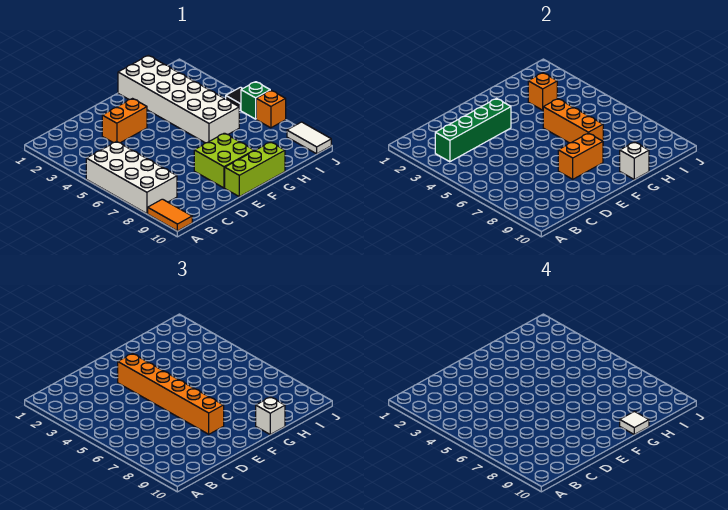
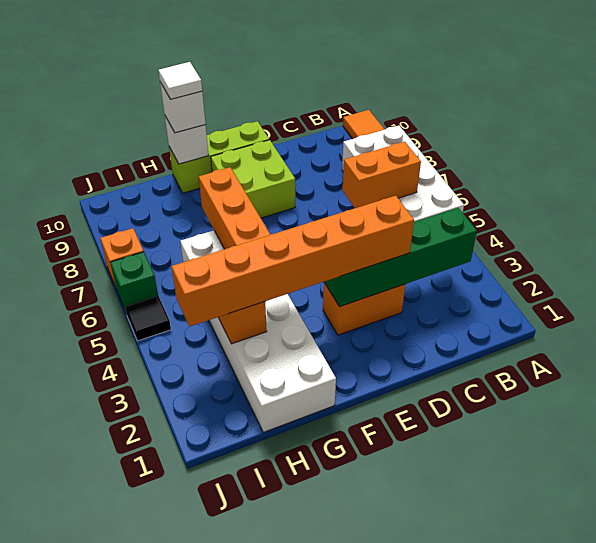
orange 1x6 brick [118,354,224,434] -> orange 1x6 brick turned to [171,196,414,327]
orange 1x2 brick [558,133,603,179] -> orange 1x2 brick moved to [343,142,421,208]
white 1x2 tile [287,122,331,154] -> none

